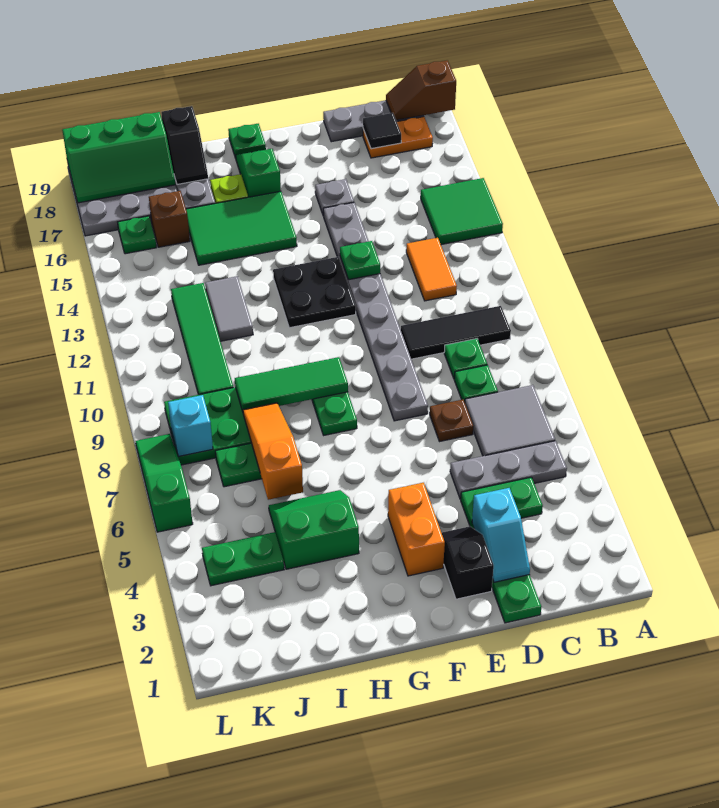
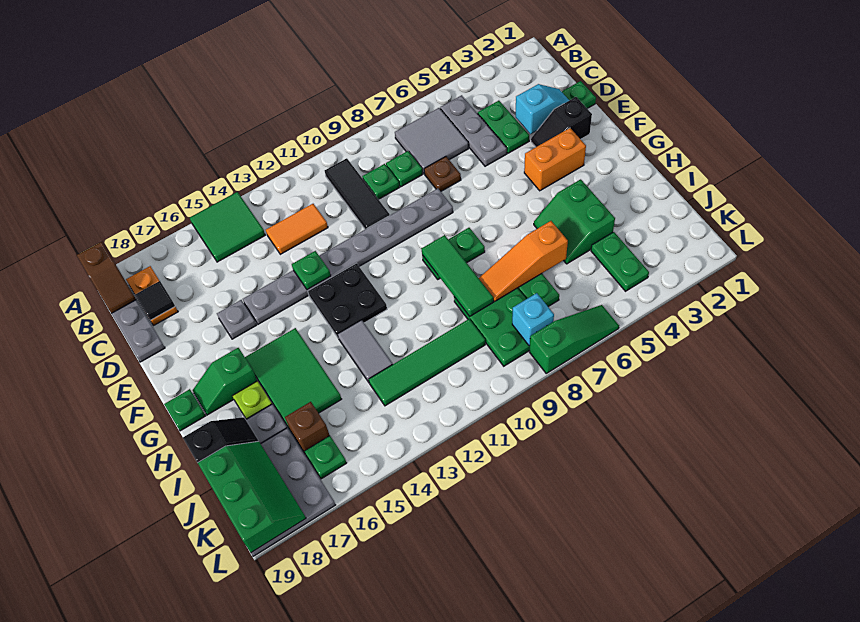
grey 1x2 tile [205,276,253,341] -> grey 1x2 tile turned to [338,320,393,382]
green 1x3 slope [136,434,193,532] -> green 1x3 slope turned to [530,305,619,373]

